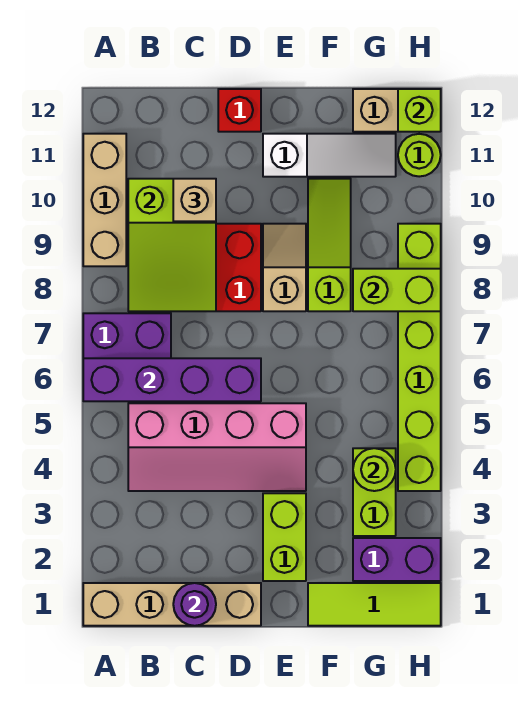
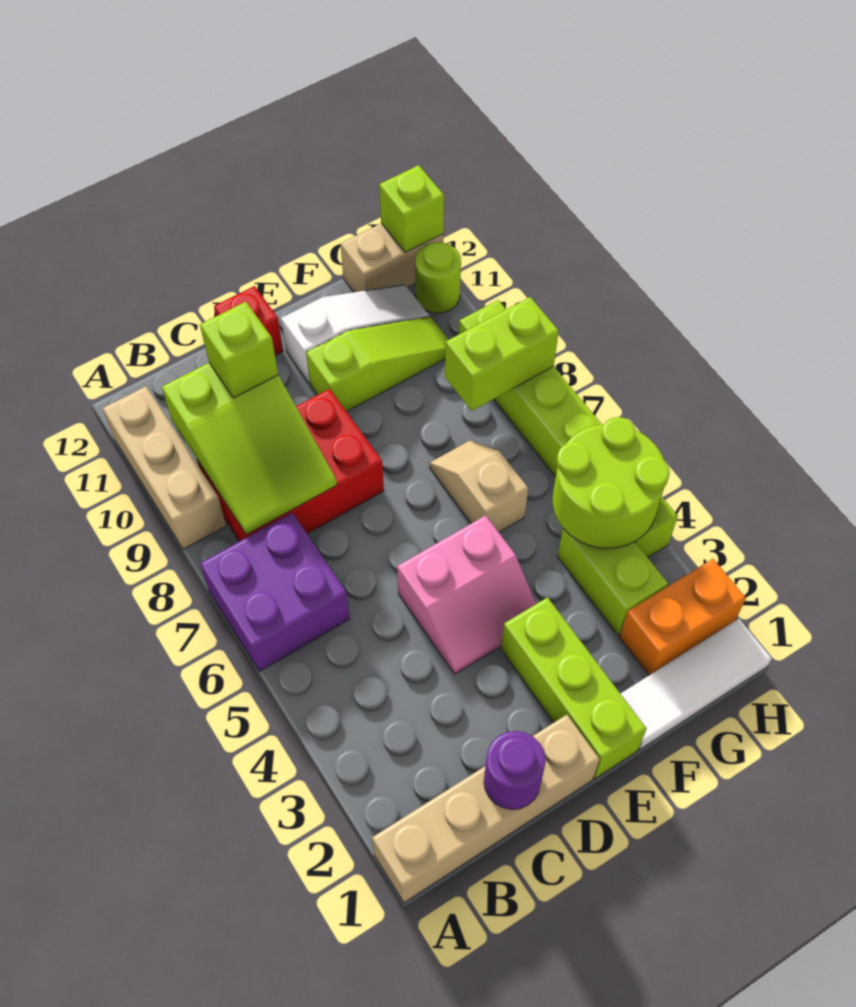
purple 1x4 brick [83,358,261,401] -> none
pink 2x4 slope [128,403,306,491] -> pink 2x2 slope [397,515,536,674]
tan 1x1 brick [173,179,216,221] -> lime 1x1 brick [200,302,278,398]
lime 1x2 brick [263,493,306,581] -> lime 1x3 brick [501,598,647,779]
tan 1x2 slope [263,224,306,311] -> tan 1x2 slope moved to [430,441,528,532]
lime 1x3 tile [308,583,441,626] -> white 1x3 tile [621,619,772,749]
lime 1x3 slope [308,179,351,311] -> lime 1x3 slope turned to [306,317,449,412]
purple 1x2 brick [353,538,441,581] -> orange 1x2 brick [620,559,746,675]
lime 1x1 round brick [353,448,396,491] -> lime 2x2 round brick [552,417,670,548]

